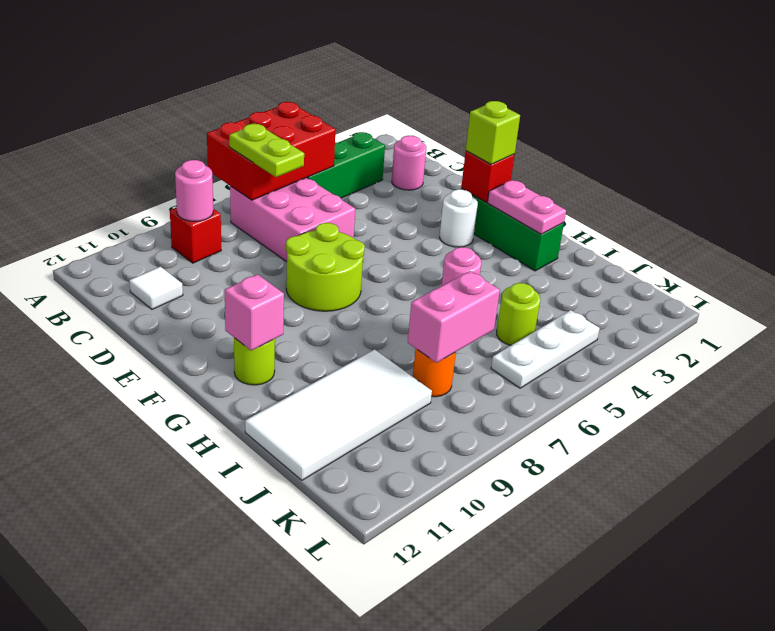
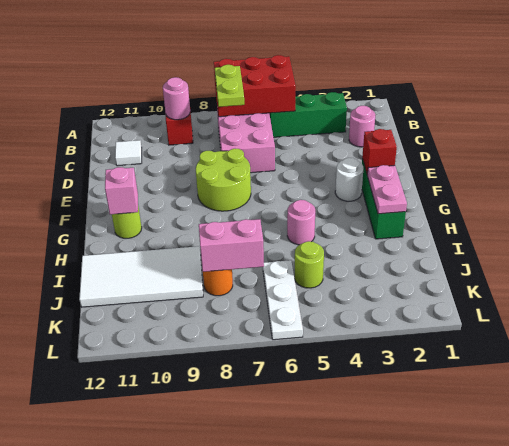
lime 1x1 brick [466,101,520,164] -> none
white 1x3 plate [491,310,600,388] -> white 1x3 plate turned to [263,260,303,340]

